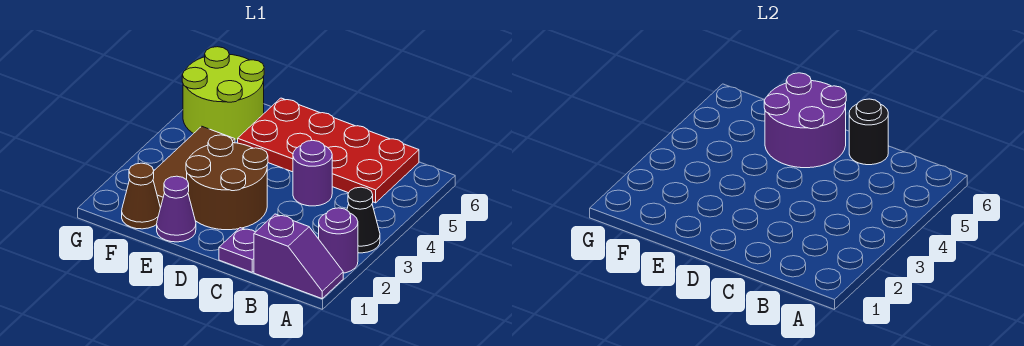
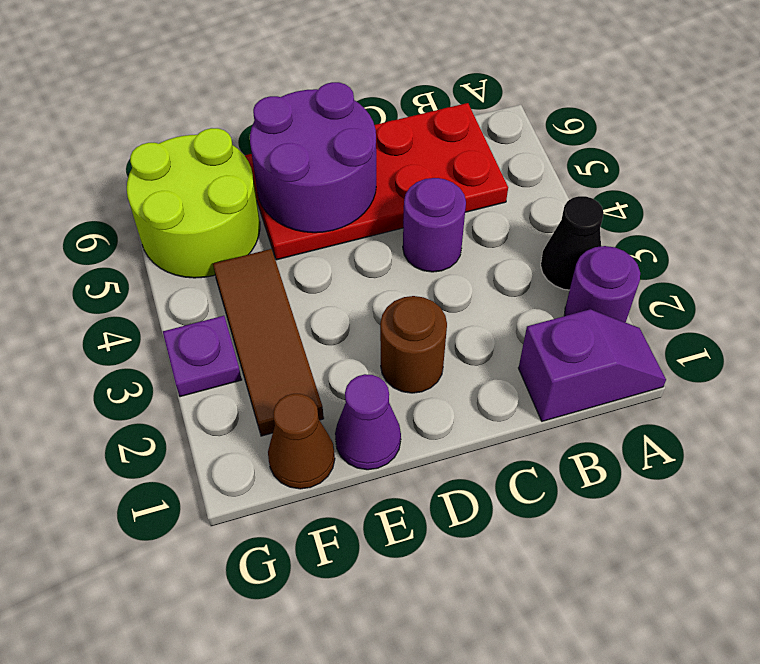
purple 1x1 plate [219,228,255,272] -> purple 1x1 plate moved to [163,316,242,397]
black 1x1 round brick [849,99,888,165] -> none
brown 2x2 round brick [186,135,268,230] -> brown 1x1 round brick [380,296,447,393]

